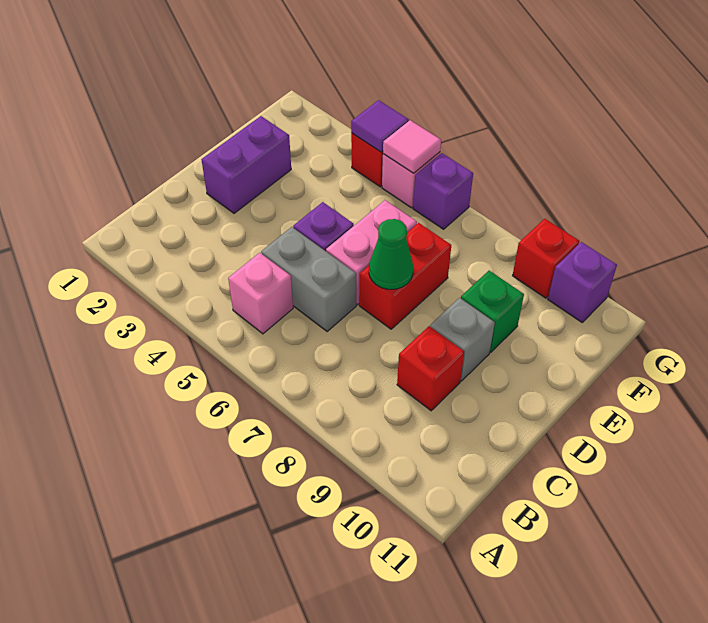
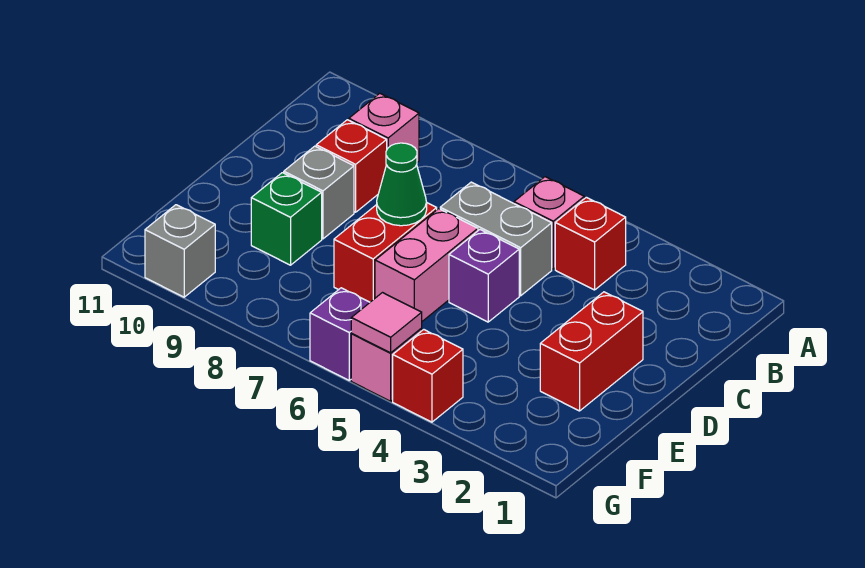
none -> pink 1x1 brick [349,93,419,162]
purple 1x2 brick [202,116,291,213] -> red 1x2 brick [540,292,643,411]
purple 1x1 tile [351,100,409,152] -> none
red 1x1 brick [513,219,579,298] -> red 1x1 brick moved to [555,197,626,290]
purple 1x1 brick [548,242,617,322] -> grey 1x1 brick [145,205,215,297]

